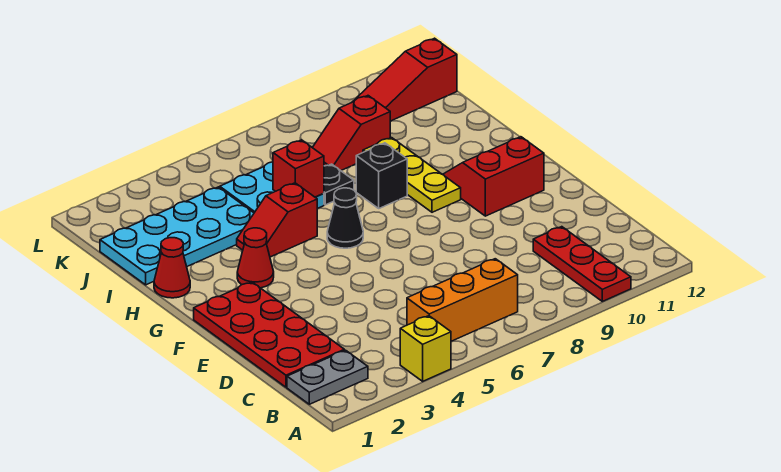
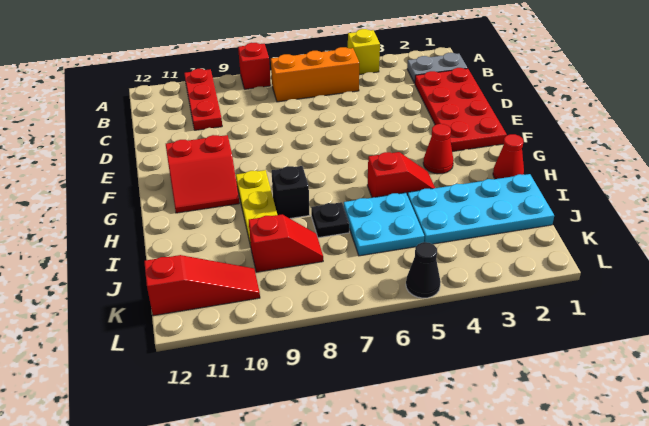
black 1x1 cone [327,188,363,248] -> black 1x1 cone moved to [406,242,441,298]
red 1x1 brick [273,140,324,197] -> red 1x1 brick moved to [238,43,271,89]

